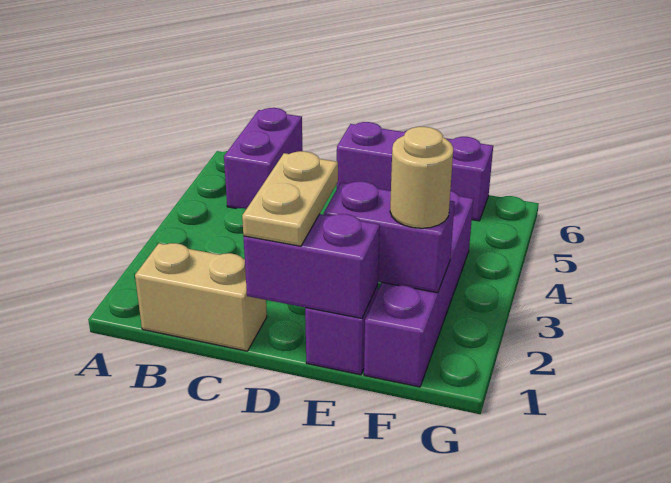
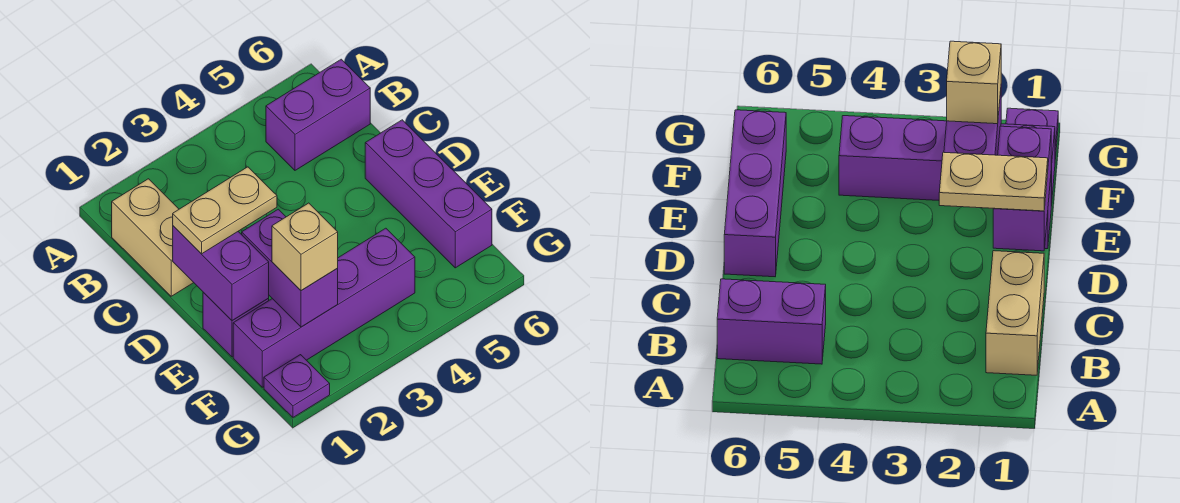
tan 1x1 round brick [390,127,453,228] -> tan 1x1 brick [272,203,338,291]
none -> purple 1x1 plate [264,355,330,417]

